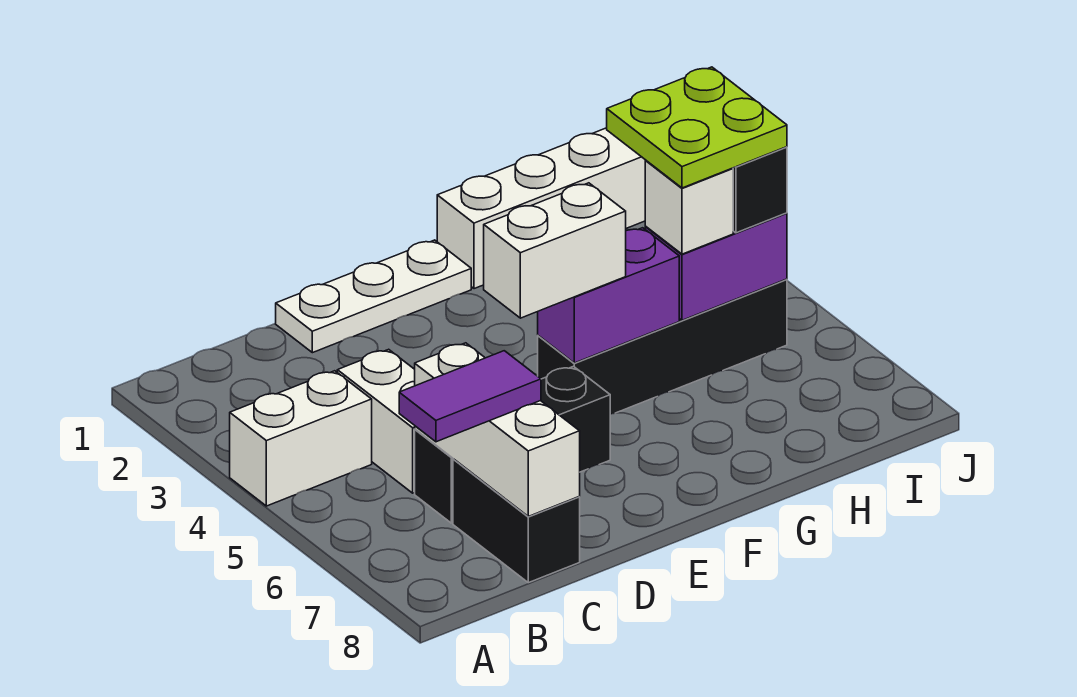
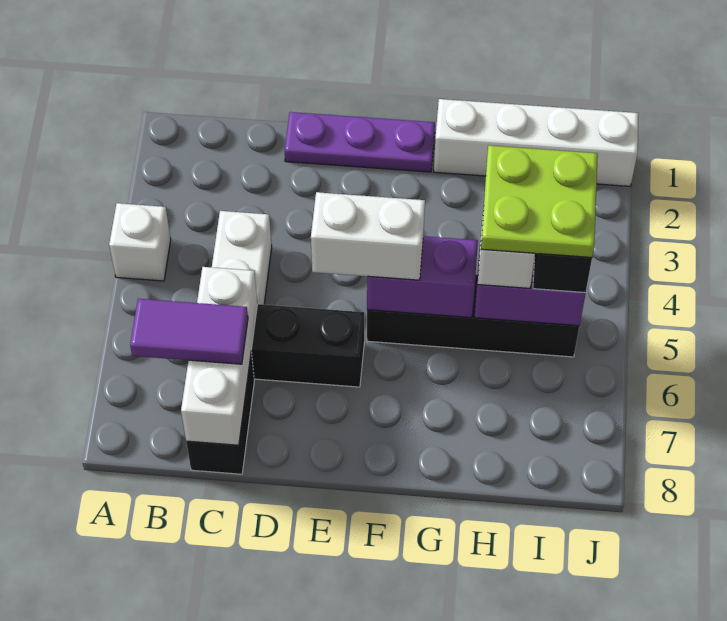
white 1x2 brick [230,371,372,506] -> white 1x1 brick [109,203,171,281]
white 1x3 plate [276,240,471,353] -> purple 1x3 plate [285,112,435,172]

